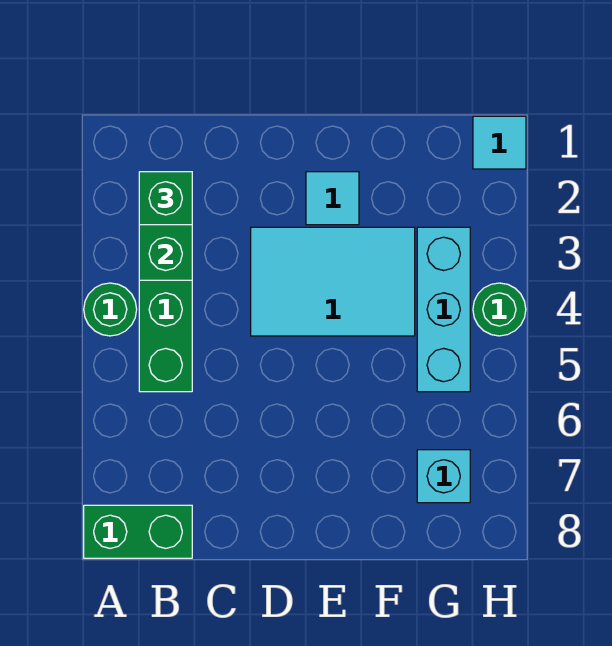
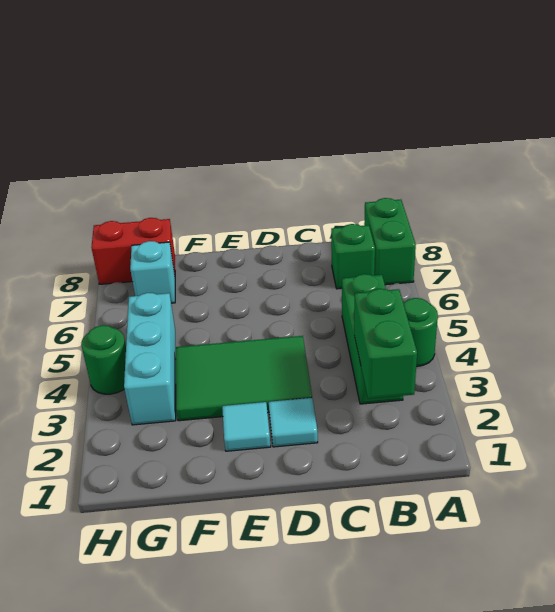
green 1x2 brick [84,505,192,558] -> green 1x2 brick turned to [364,198,416,285]
green 1x1 brick [139,172,192,225] -> green 1x1 brick moved to [331,224,375,289]
cyan 2x3 tile [251,227,415,336] -> green 2x3 tile [176,336,312,421]
none -> red 1x2 brick [91,218,175,284]
cyan 1x1 tile [473,116,526,169] -> cyan 1x1 tile moved to [269,398,318,447]

